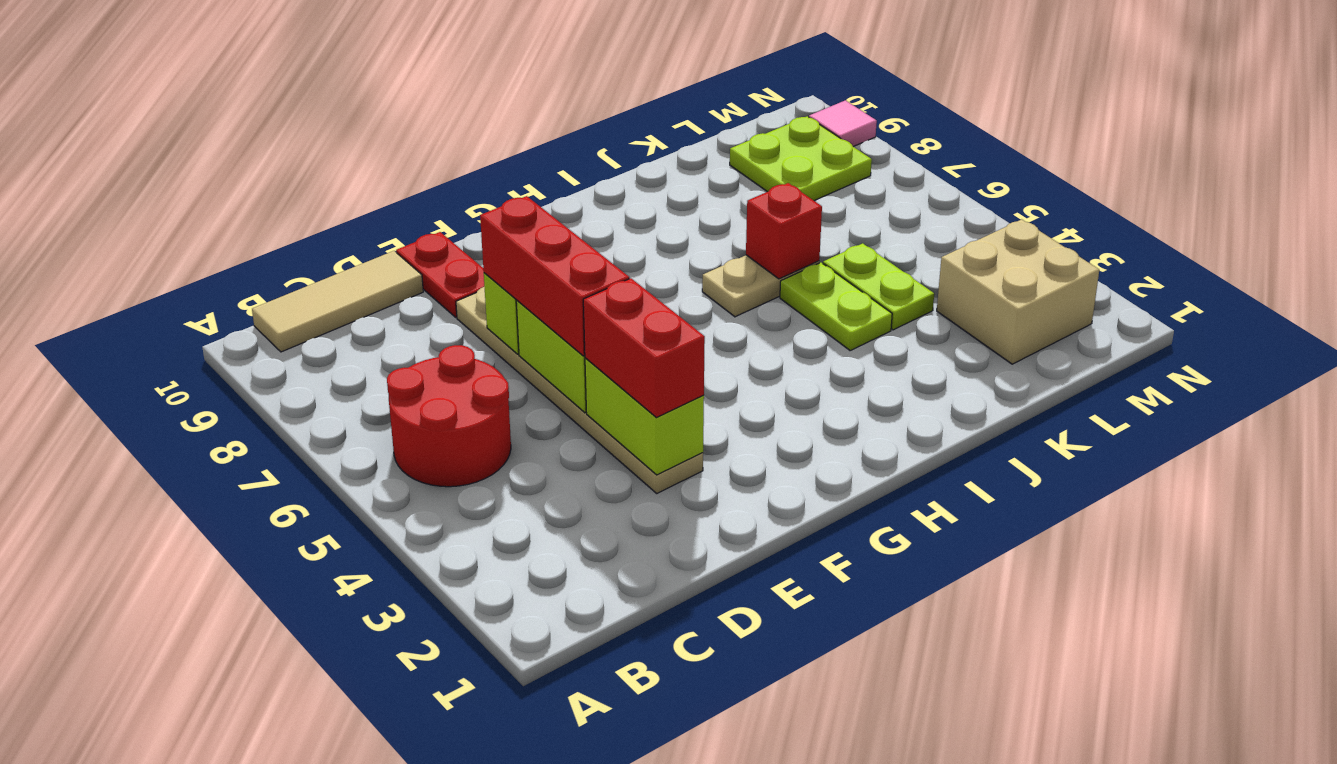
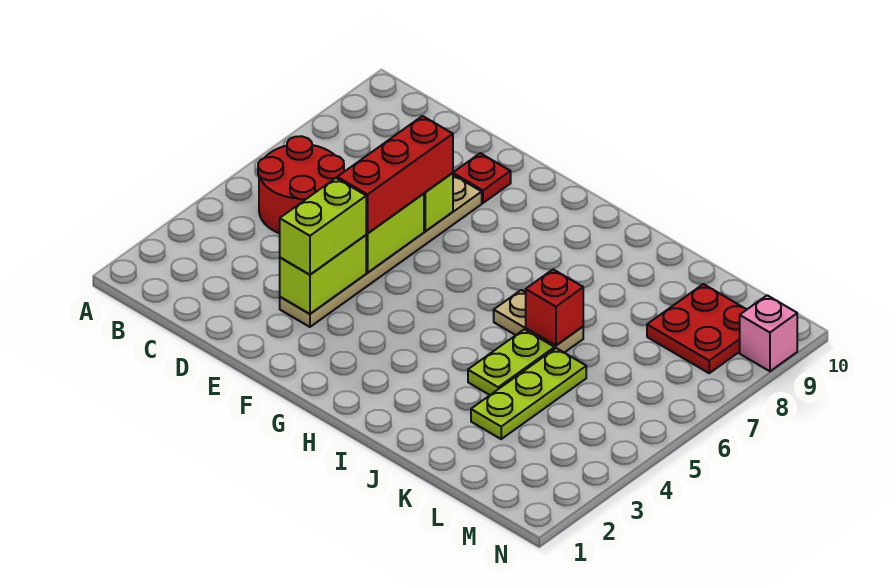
tan 1x3 tile [252,251,423,352] -> none
red 1x2 brick [583,278,705,418] -> lime 1x2 brick [280,178,366,275]
red 1x2 plate [396,232,484,317] -> red 1x1 plate [453,153,511,203]
lime 1x2 plate [823,243,934,330] -> lime 1x3 plate [471,348,586,439]
tan 2x2 brick [937,219,1099,364] -> none
lime 2x2 plate [730,116,872,201] -> red 2x2 plate [647,284,747,373]
pink 1x1 tile [809,100,877,147] -> pink 1x1 brick [740,295,797,371]

